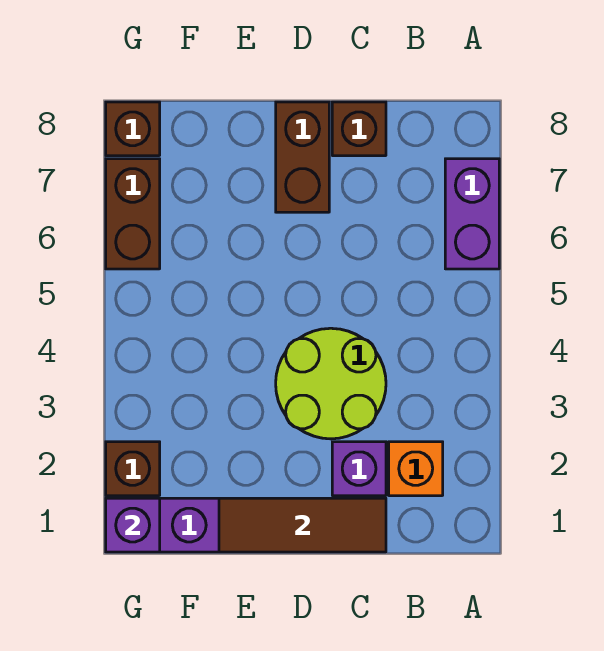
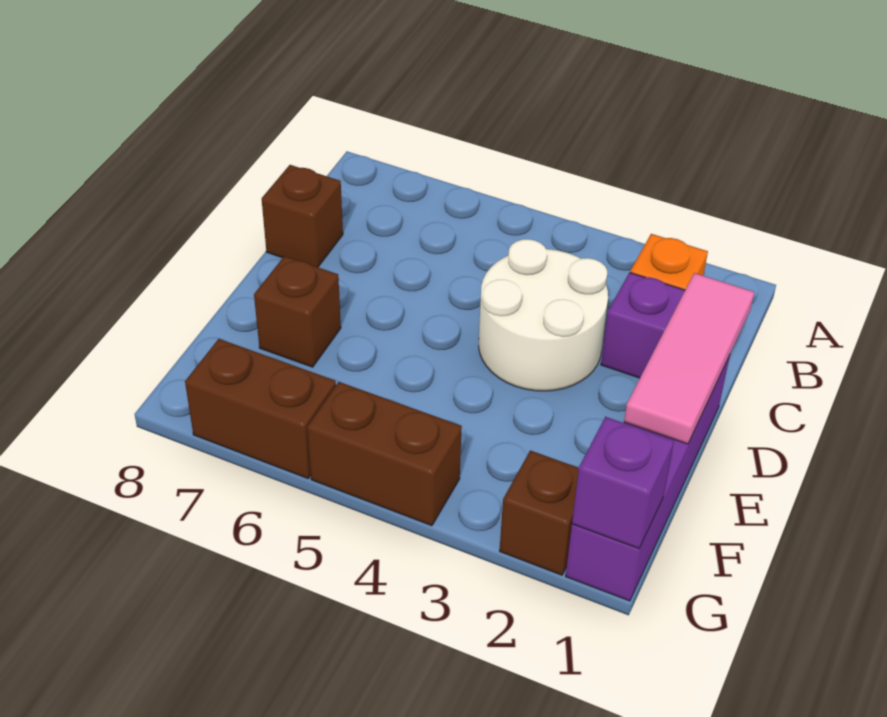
purple 1x2 brick [445,159,499,269] -> none
brown 1x3 tile [219,498,386,552] -> pink 1x3 tile [624,273,754,444]
lime 2x2 round brick [276,328,386,439] -> white 2x2 round brick [479,239,608,391]
brown 1x2 brick [276,102,329,212] -> brown 1x2 brick moved to [307,382,462,526]
brown 1x1 brick [106,102,160,156] -> brown 1x1 brick moved to [254,256,341,367]

